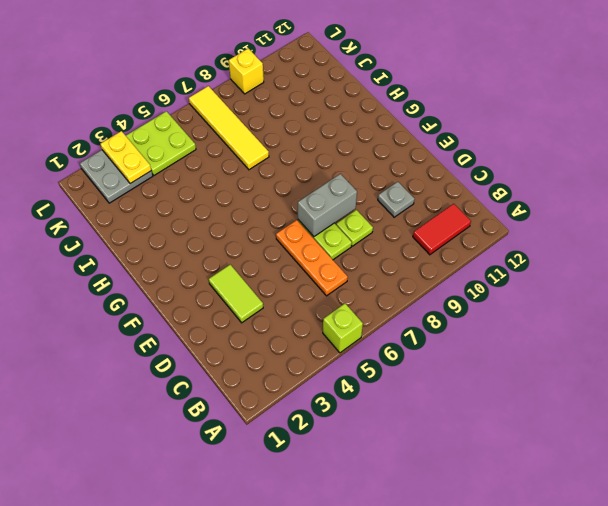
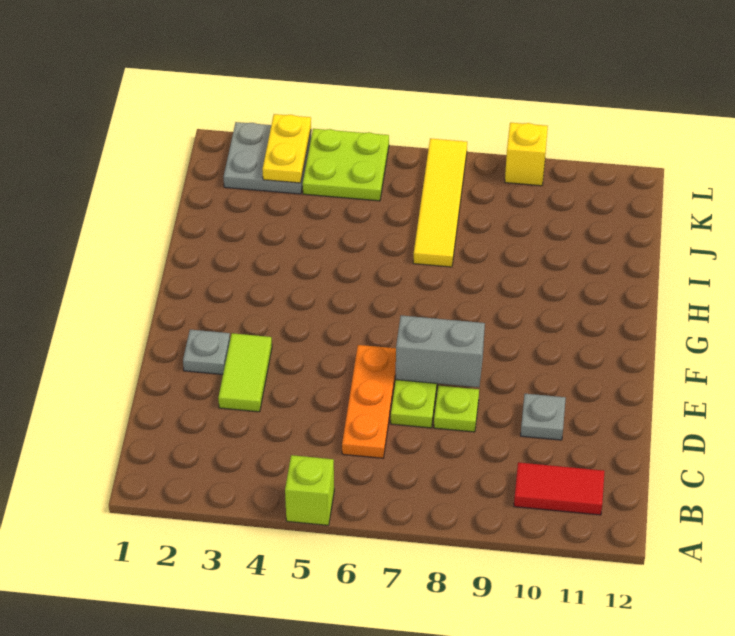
none -> grey 1x1 plate [183,330,230,374]

